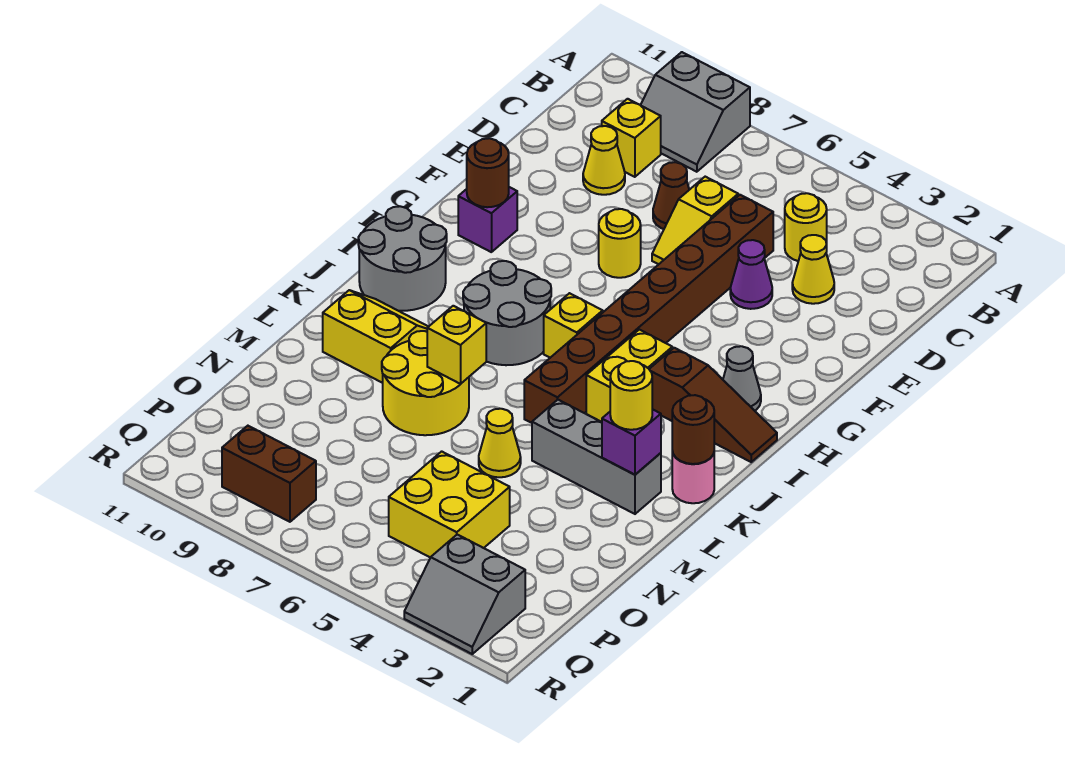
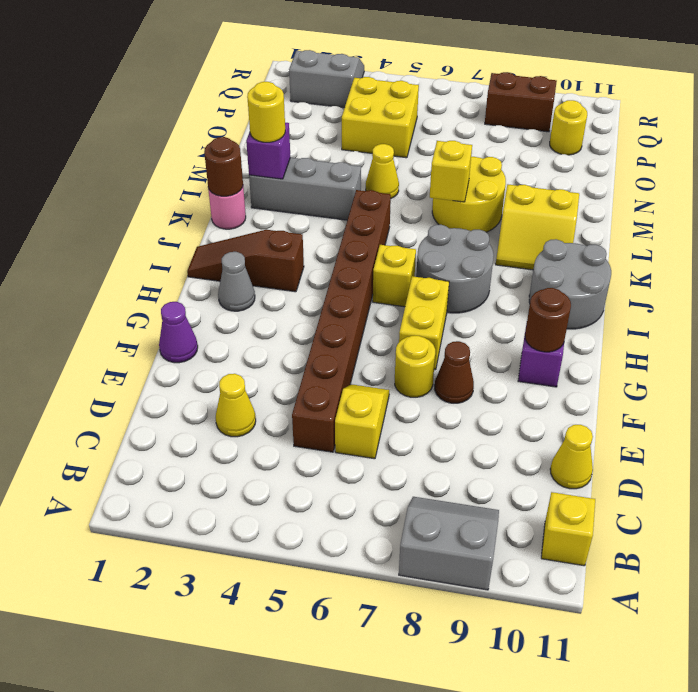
yellow 1x1 round brick [785,193,827,261] -> yellow 1x1 round brick moved to [550,100,587,155]
yellow 1x1 brick [602,99,661,177] -> yellow 1x1 brick moved to [541,492,595,566]
brown 1x1 cone [653,162,689,229] -> brown 1x1 cone moved to [435,341,474,403]
yellow 1x1 cone [583,126,625,195] -> yellow 1x1 cone moved to [550,425,593,489]
purple 1x1 cone [730,240,772,309] -> purple 1x1 cone moved to [159,302,198,363]
yellow 1x2 brick [586,330,672,422] -> yellow 1x2 brick moved to [399,276,449,370]

